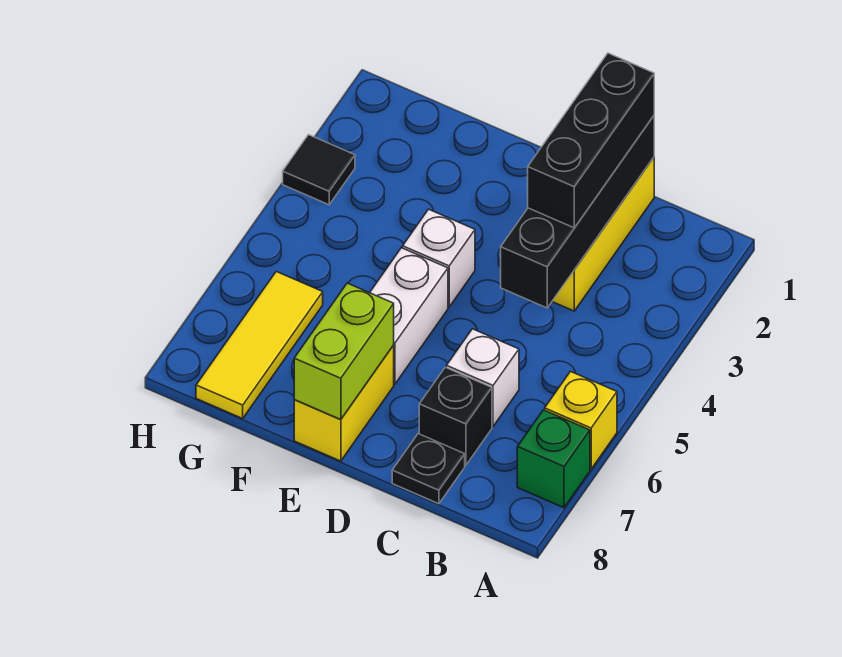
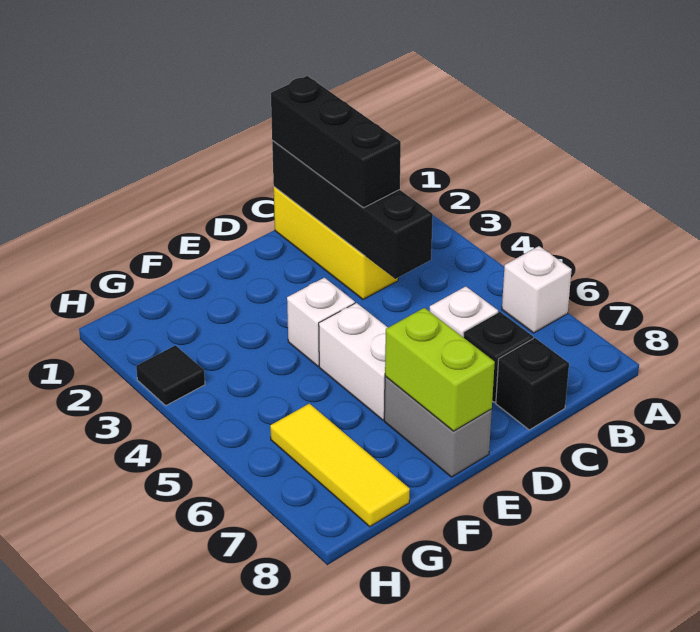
yellow 1x1 brick [545,371,617,469] -> white 1x1 brick [502,246,572,333]
green 1x1 brick [517,410,590,508] -> none
black 1x1 plate [392,434,465,504] -> black 1x1 brick [496,338,569,430]
yellow 1x2 brick [294,345,394,461] -> grey 1x2 brick [384,376,492,477]

